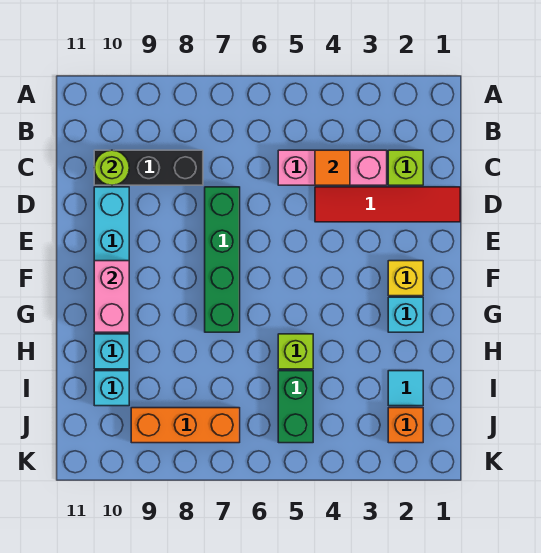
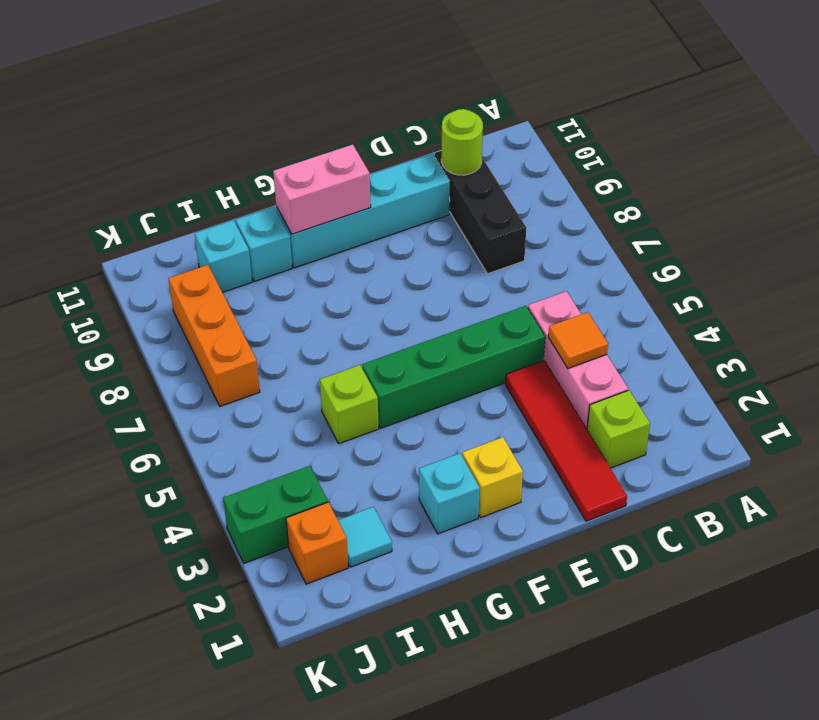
green 1x4 brick [205,187,240,332] -> green 1x4 brick moved to [362,306,545,428]
green 1x2 brick [278,371,313,443] -> green 1x2 brick moved to [223,466,328,563]

